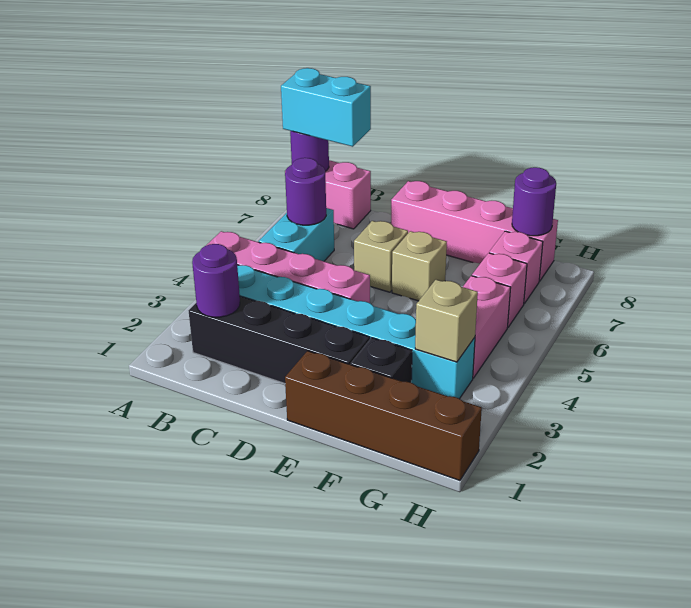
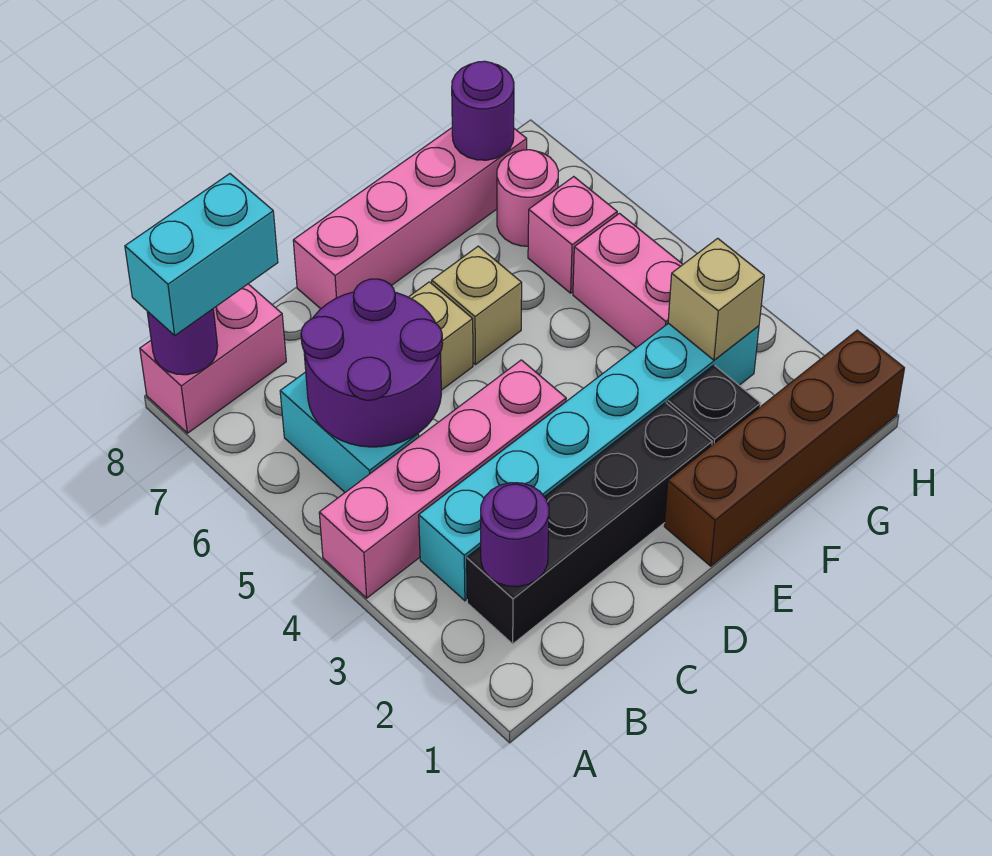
purple 1x1 round brick [285,158,326,225] -> purple 2x2 round brick [301,279,443,447]
pink 1x1 brick [489,231,543,304] -> pink 1x1 round brick [497,150,558,246]

